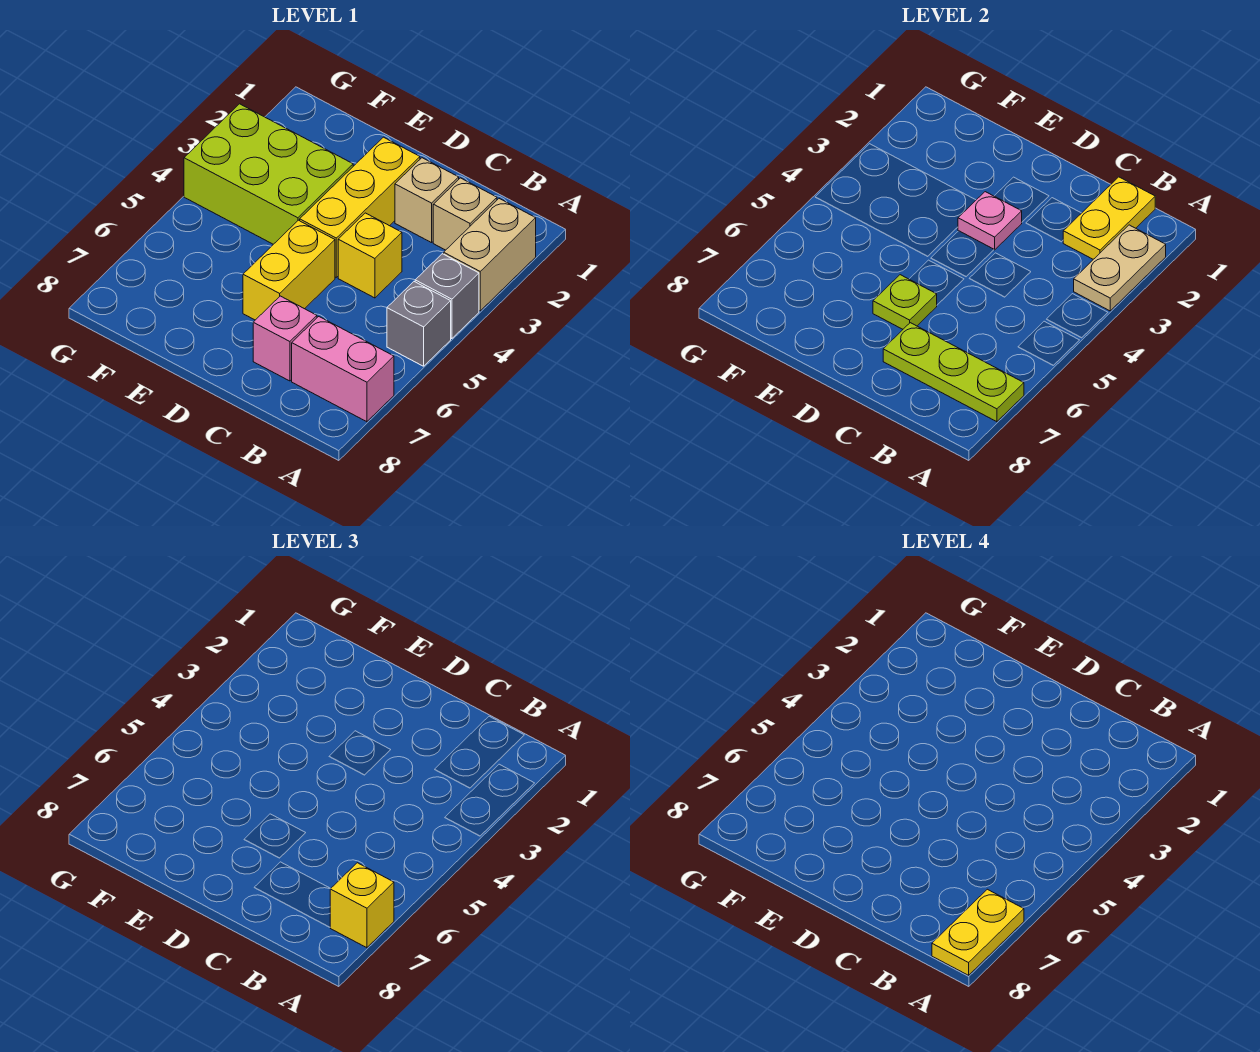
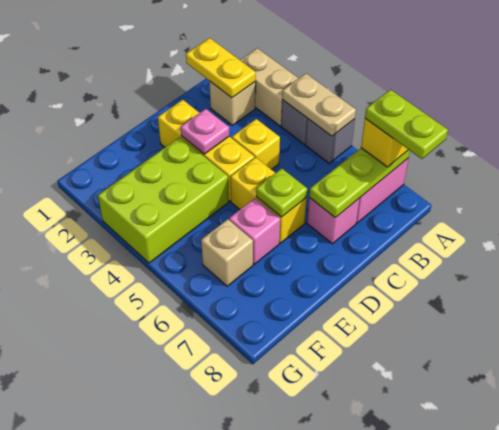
tan 1x2 plate [1074,225,1166,311] -> tan 1x2 plate moved to [282,73,356,136]
yellow 1x2 plate [932,889,1024,975] -> lime 1x2 plate [365,90,448,159]
tan 1x1 brick [395,158,459,243] -> tan 1x1 brick moved to [201,219,253,286]
none -> pink 1x1 brick [229,198,280,264]

